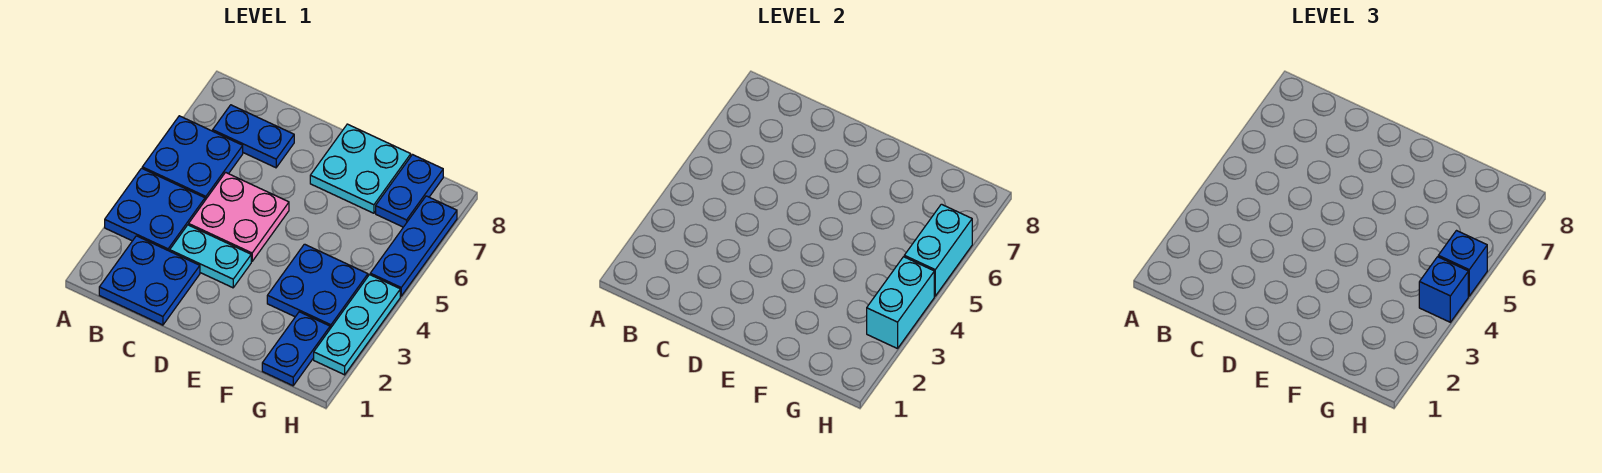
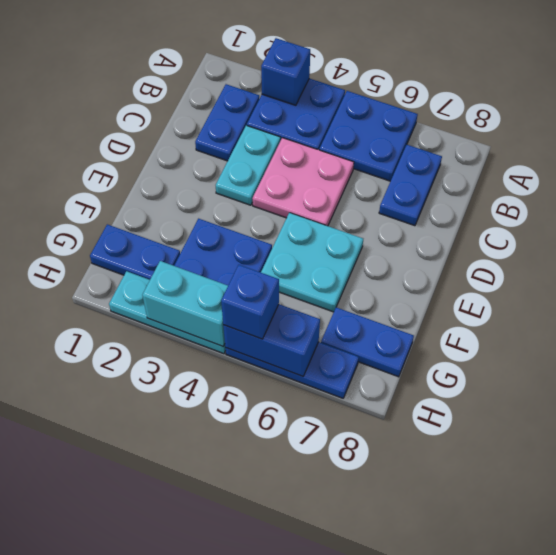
blue 2x2 plate [99,236,200,325] -> blue 1x2 plate [195,84,259,161]
cyan 2x2 plate [310,124,411,213] -> cyan 2x2 plate moved to [261,213,363,312]
blue 1x1 brick [1419,257,1468,322] -> blue 1x1 brick moved to [261,38,310,105]
cyan 1x2 brick [904,204,972,296] -> blue 1x2 brick [223,304,320,376]

